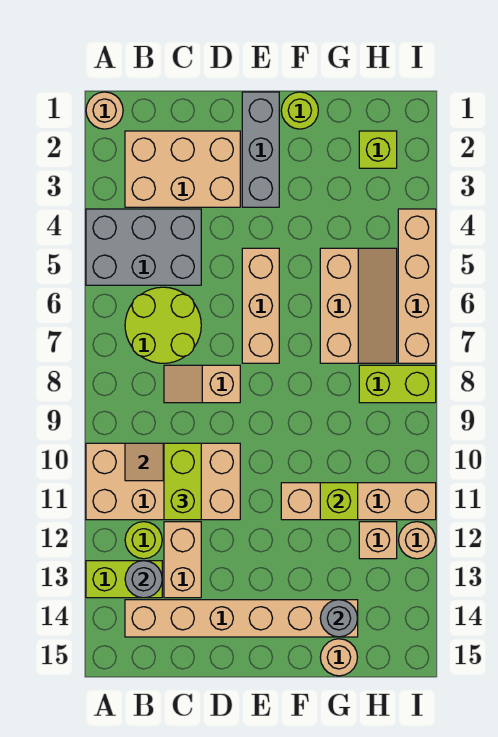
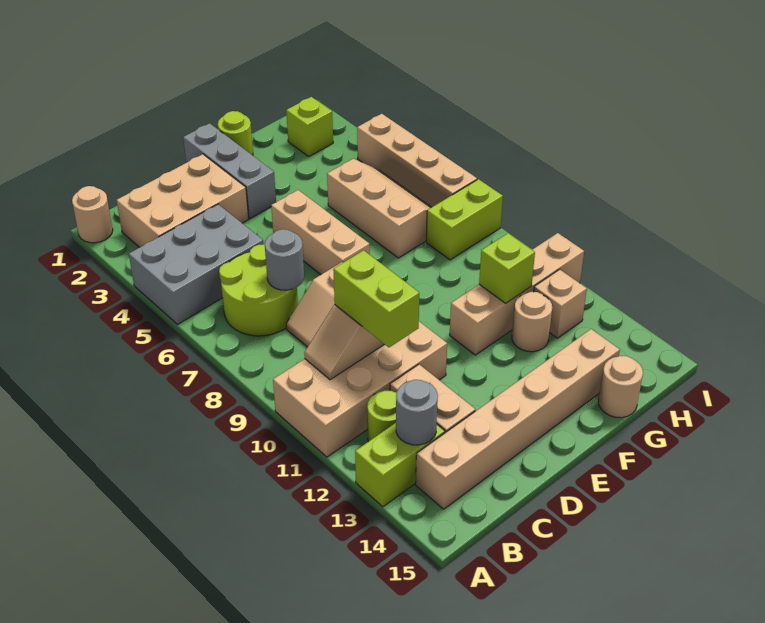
grey 1x1 round brick [320,600,358,637] -> grey 1x1 round brick moved to [265,229,304,290]
tan 1x1 round brick [399,522,436,559] -> tan 1x1 round brick moved to [512,292,552,352]

